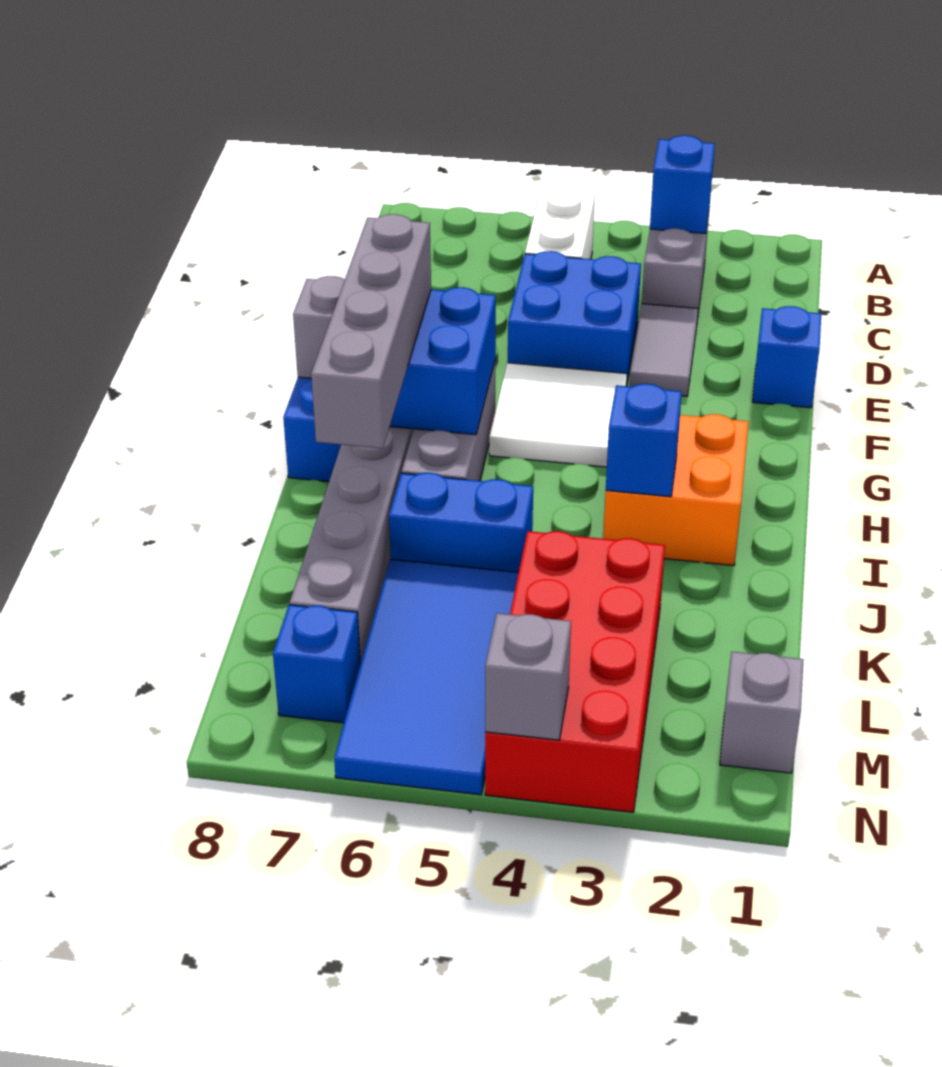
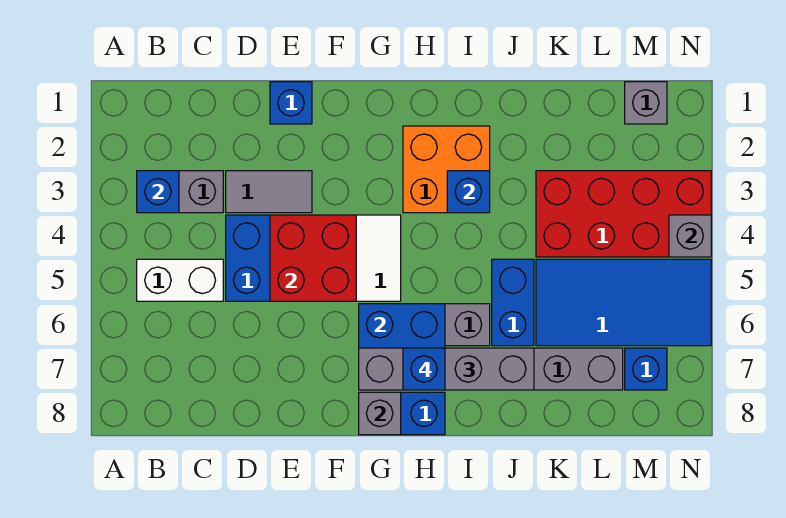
none -> red 2x2 brick [270,215,356,301]
none -> blue 1x1 brick [403,348,445,390]

